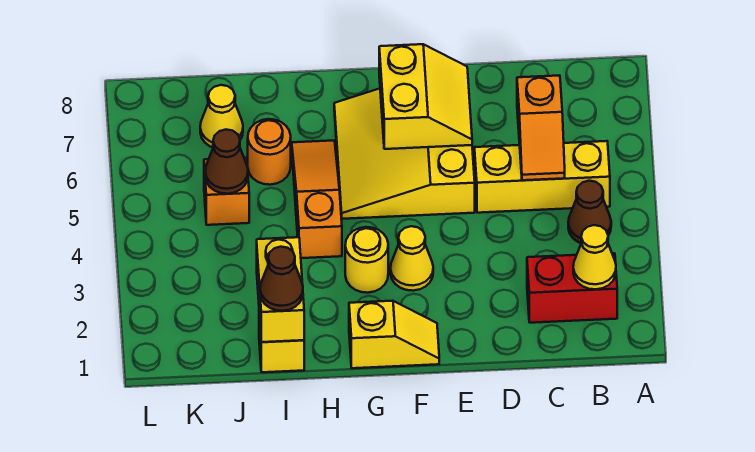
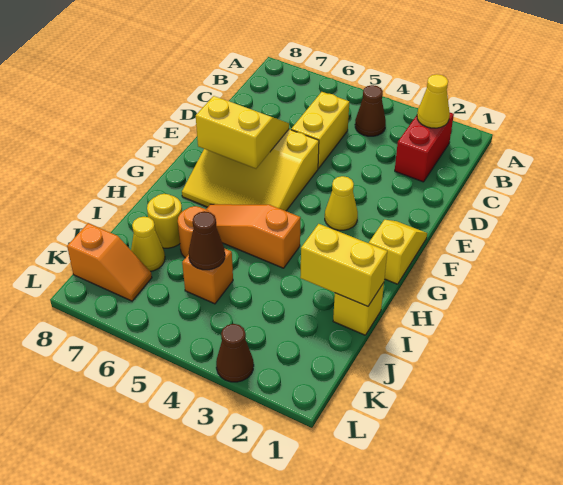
yellow 1x3 brick [474,141,610,213] -> yellow 1x2 brick [291,92,349,168]
orange 1x2 slope [517,75,565,180] -> orange 1x2 slope moved to [67,223,152,301]
yellow 1x1 round brick [345,227,388,293] -> yellow 1x1 round brick moved to [147,194,182,248]
brown 1x1 cone [260,247,303,311] -> brown 1x1 cone moved to [216,324,254,382]

